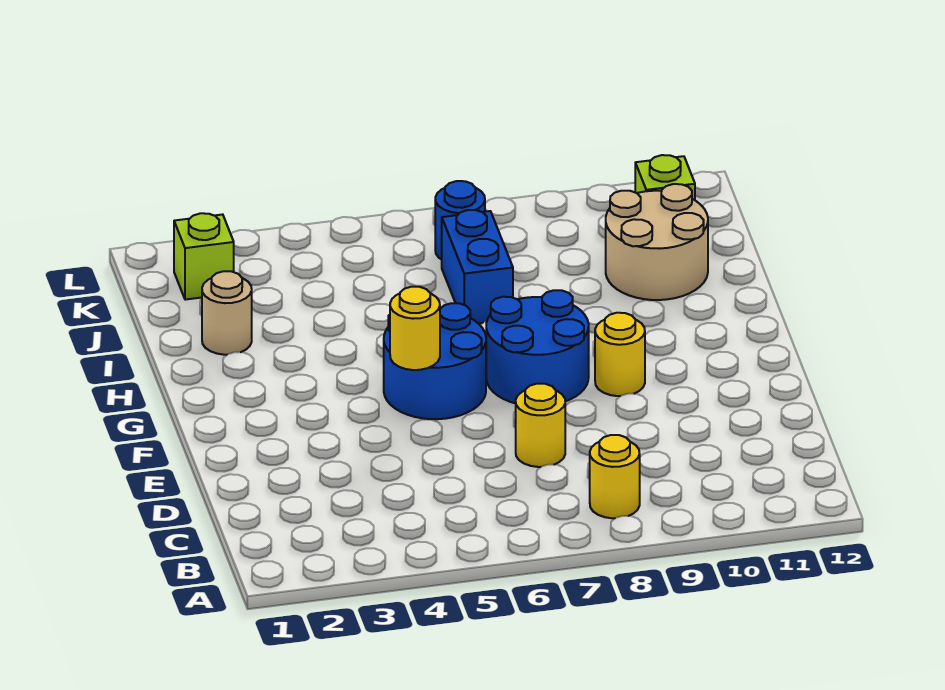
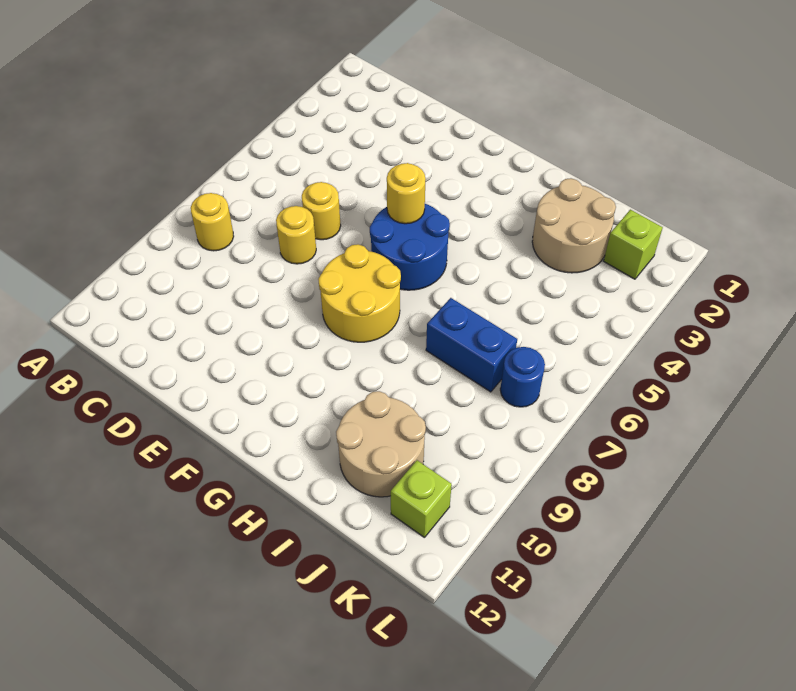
blue 2x2 round brick [486,290,589,403] -> yellow 2x2 round brick [318,244,401,342]
yellow 1x1 round brick [595,313,645,396] -> yellow 1x1 round brick moved to [302,182,341,240]
tan 1x1 round brick [202,271,252,355] -> tan 2x2 round brick [532,178,616,273]

